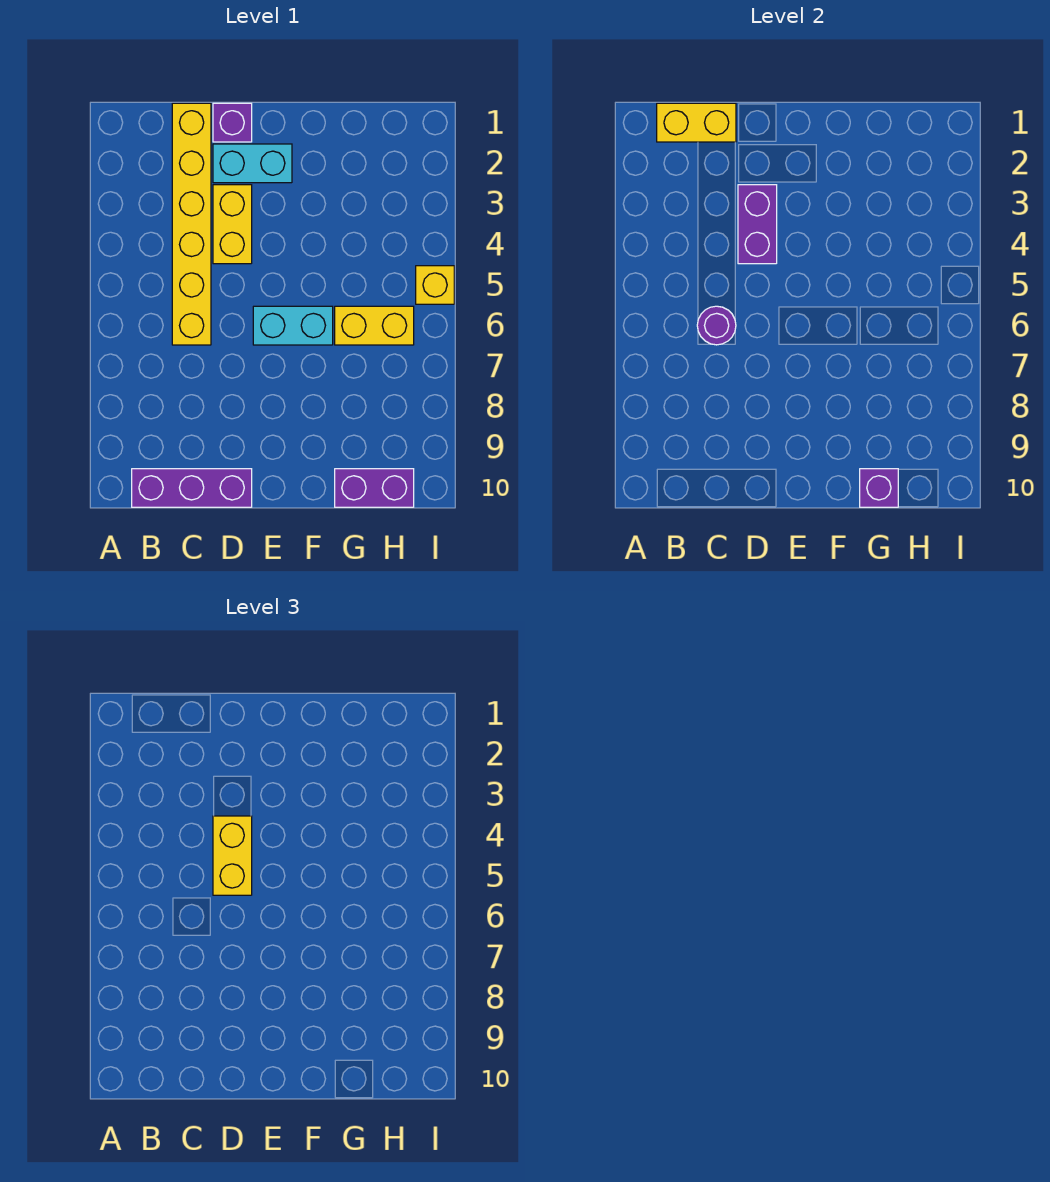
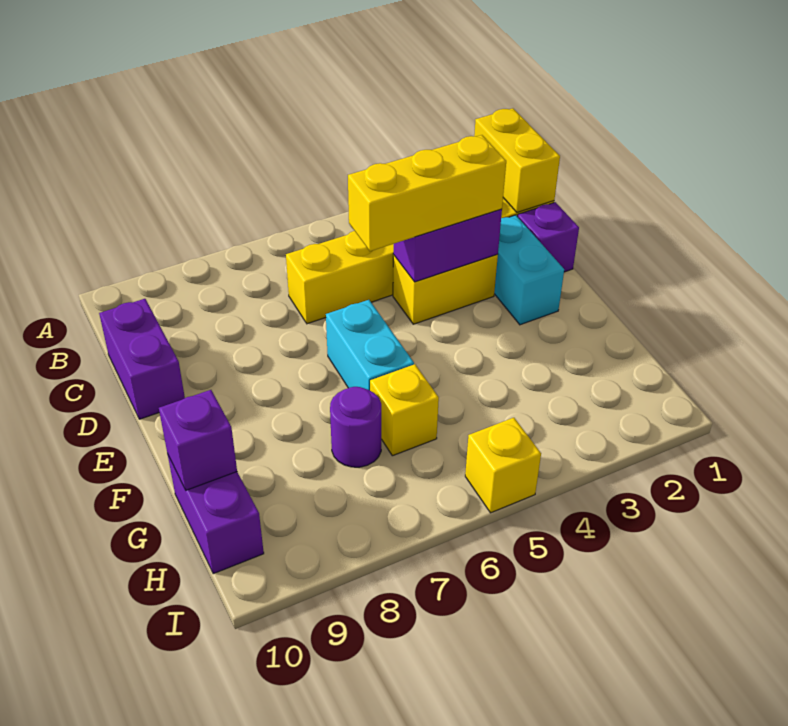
purple 1x3 brick [132,469,252,507] -> purple 1x2 brick [99,299,185,419]
purple 1x1 round brick [697,306,736,345] -> purple 1x1 round brick moved to [330,387,381,467]
yellow 1x2 brick [213,816,252,895] -> yellow 1x3 brick [348,135,506,251]
yellow 1x2 brick [335,306,414,345] -> yellow 1x1 brick [370,364,439,456]

